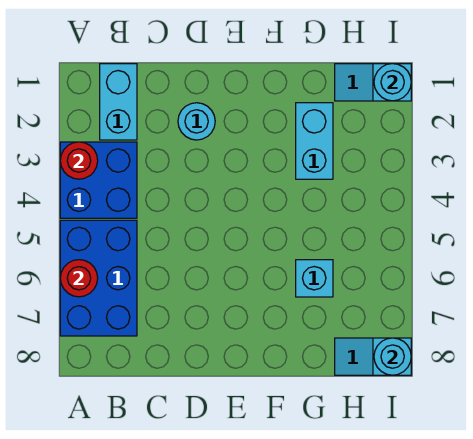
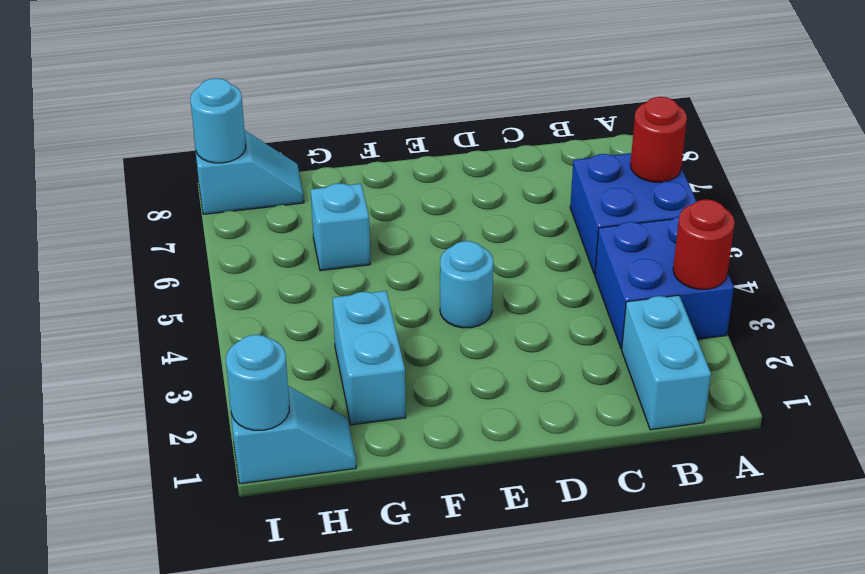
blue 2x3 brick [60,220,137,336] -> blue 2x2 brick [570,153,696,275]
cyan 1x1 round brick [178,103,215,140] -> cyan 1x1 round brick moved to [440,241,493,328]

